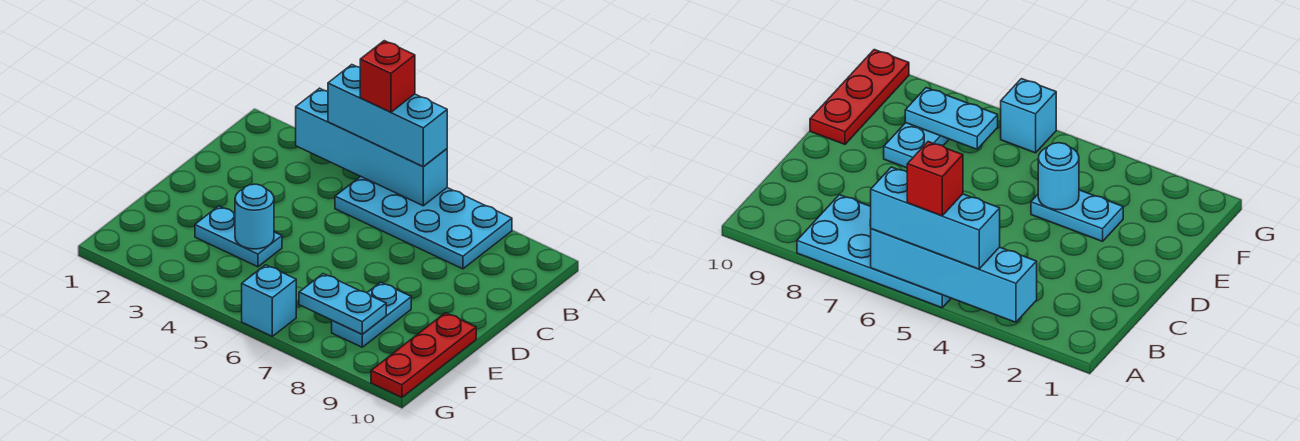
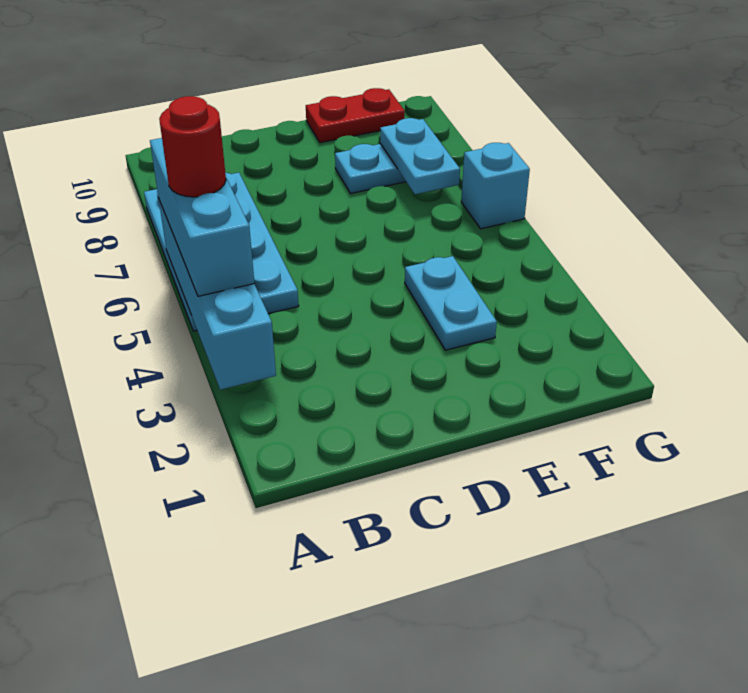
red 1x1 brick [360,41,415,112] -> red 1x1 round brick [159,96,226,197]
cyan 1x1 round brick [235,184,274,249] -> none
red 1x3 plate [371,313,476,397] -> red 1x2 plate [306,88,405,143]

